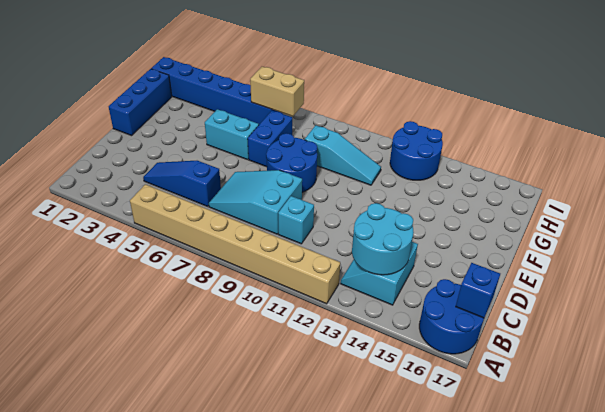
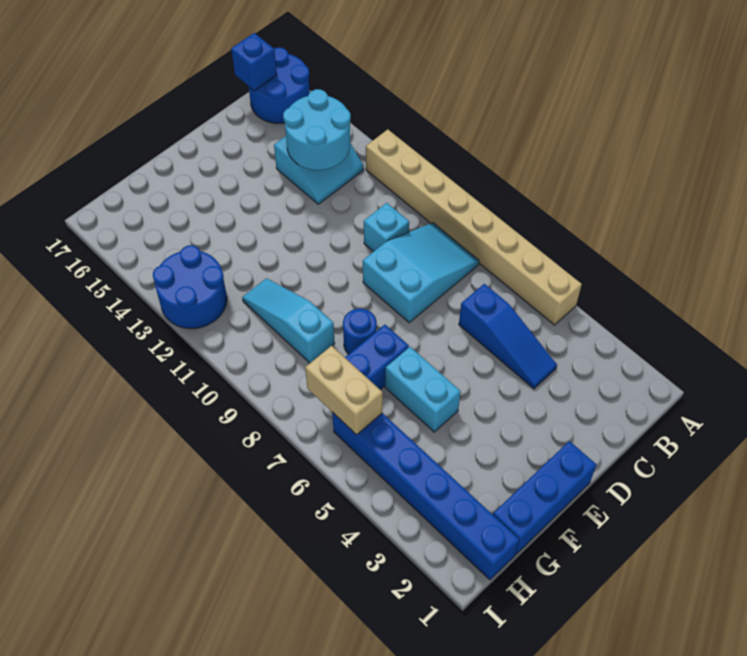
cyan 2x3 slope [209,170,302,234] -> cyan 2x3 slope turned to [363,223,479,323]
blue 2x2 round brick [266,133,317,192] -> blue 1x1 round brick [343,309,377,354]

